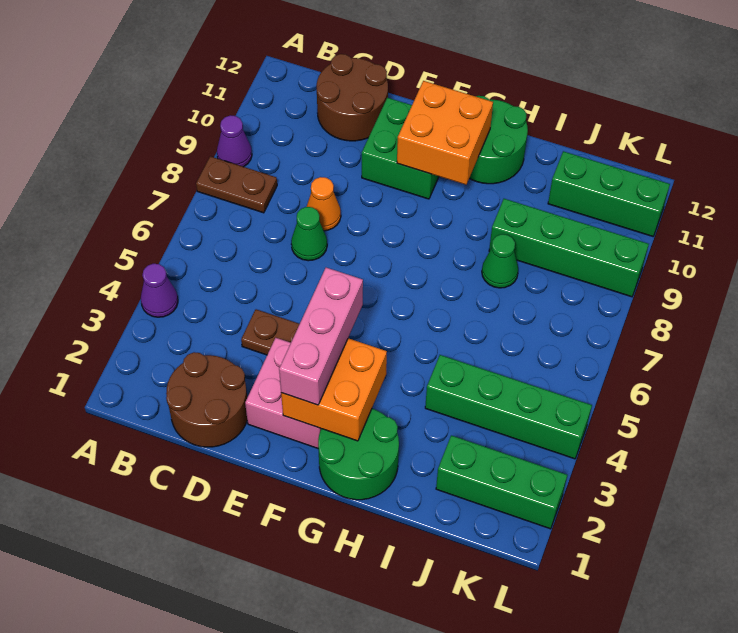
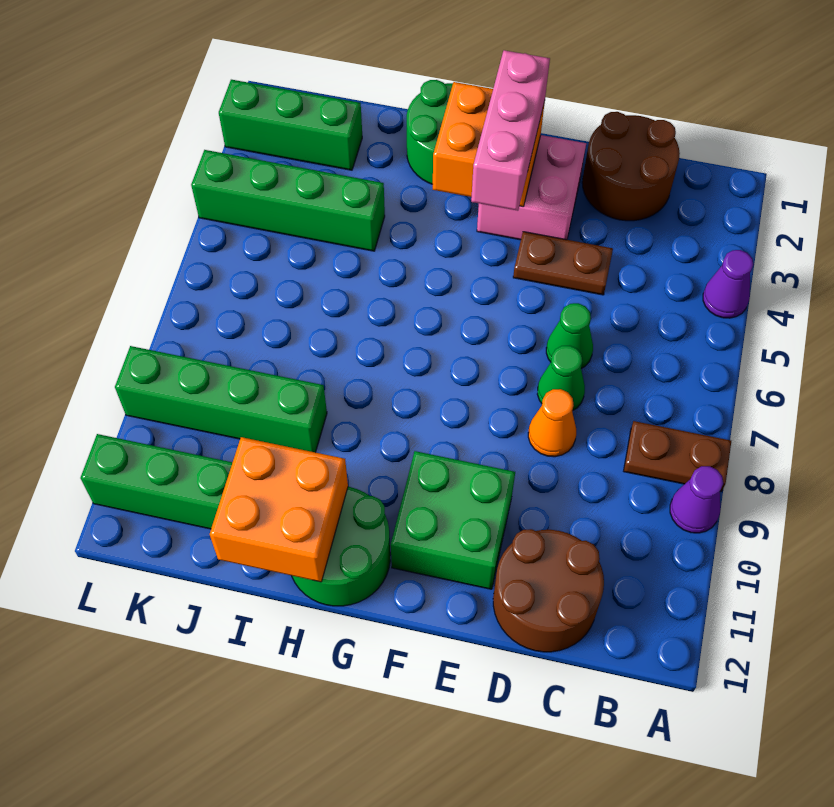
orange 2x2 brick [397,81,493,185] -> orange 2x2 brick moved to [210,437,348,582]
green 1x1 cone [482,234,518,288] -> green 1x1 cone moved to [546,303,593,369]

